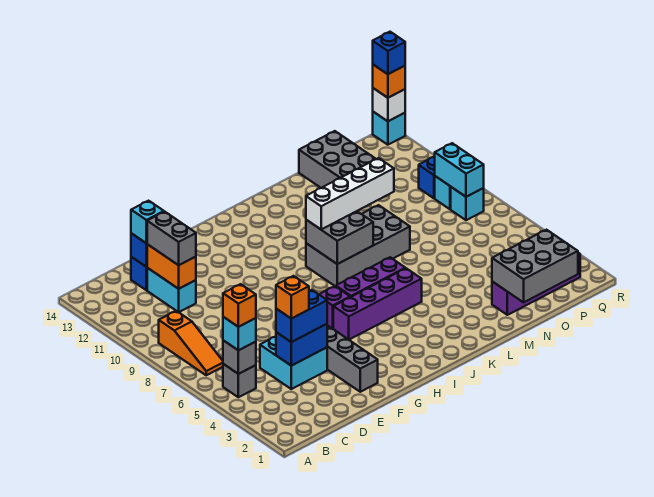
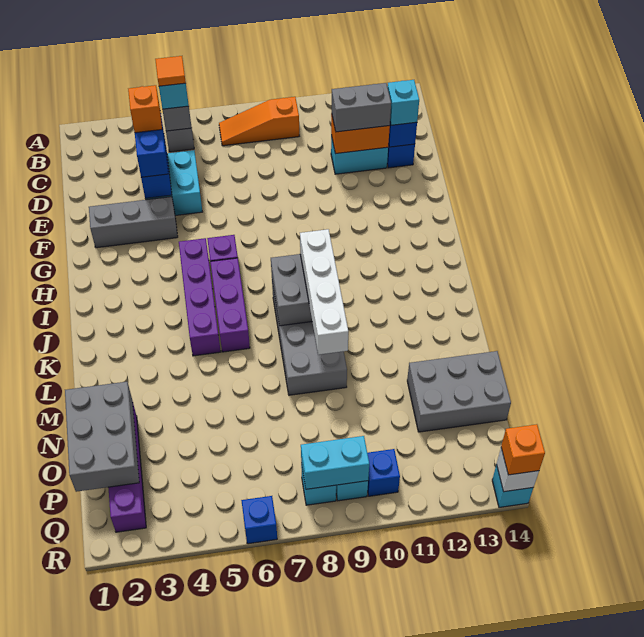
orange 1x1 brick [223,284,256,327] -> orange 1x1 tile [155,56,186,86]
blue 1x1 brick [373,32,405,74] -> blue 1x1 brick moved to [241,496,277,544]

